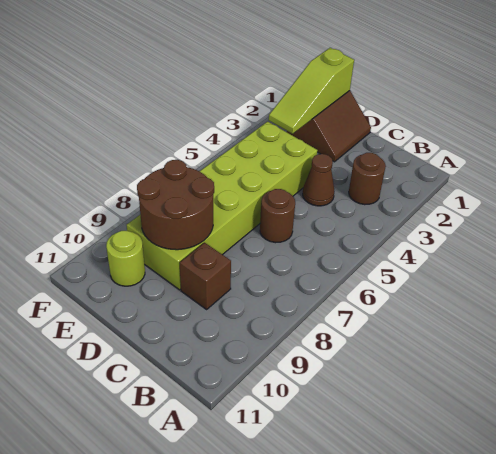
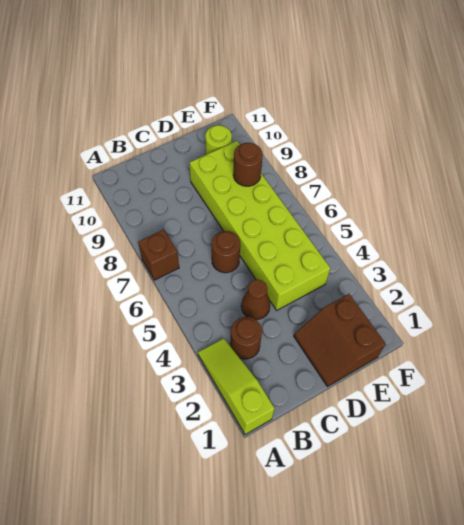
brown 1x1 brick [180,243,231,309] -> brown 1x1 brick moved to [138,230,179,280]
brown 2x2 round brick [137,160,214,250] -> brown 1x1 round brick [233,143,263,186]
lime 1x3 slope [269,48,354,134] -> lime 1x3 slope moved to [198,338,275,435]

